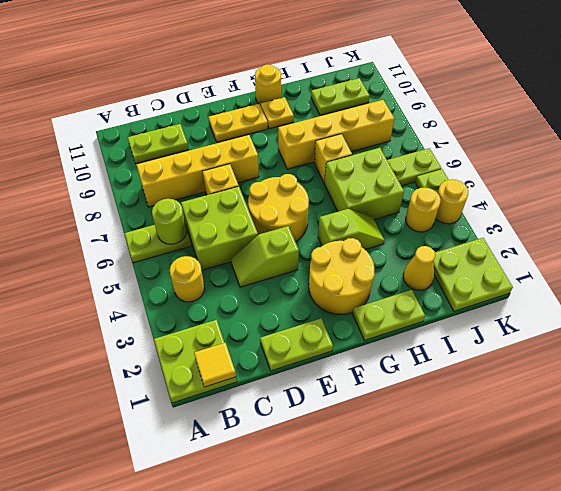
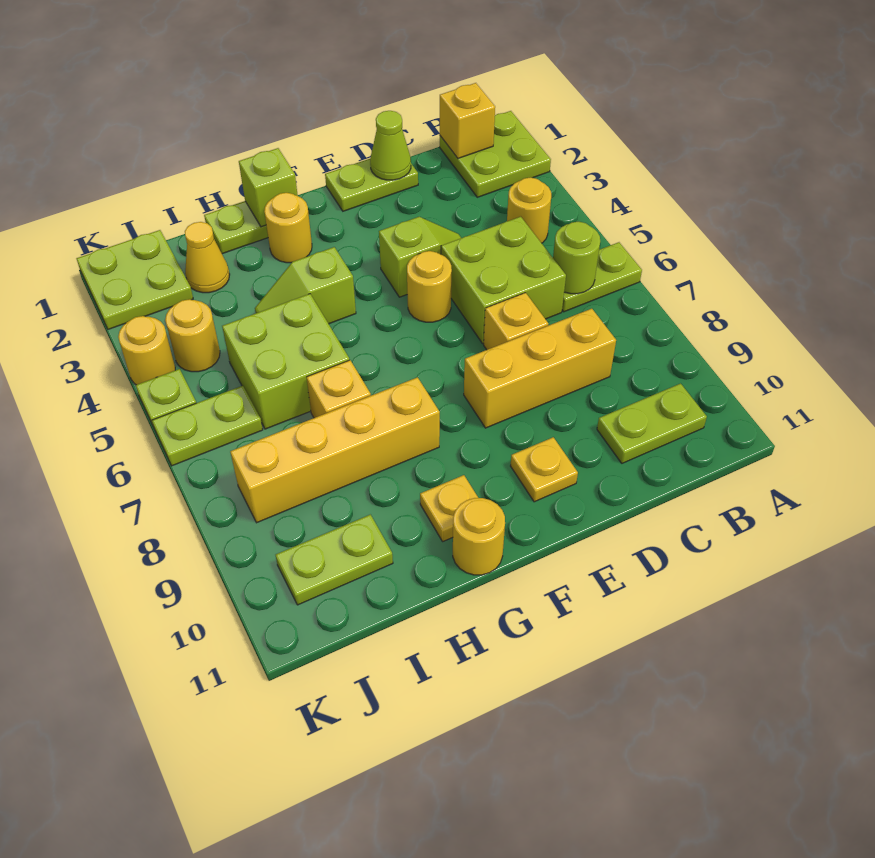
yellow 1x1 tile [194,343,236,387] -> yellow 1x1 brick [440,83,495,158]
yellow 1x4 brick [137,135,259,207] -> yellow 1x3 brick [464,309,616,428]
none -> lime 1x1 cone [370,111,411,180]
yellow 2x2 round brick [248,174,309,242] -> yellow 1x1 round brick [407,251,452,322]
yellow 1x2 plate [209,104,268,142] -> yellow 1x1 plate [511,437,578,502]
yellow 2x2 round brick [309,238,375,315] -> yellow 1x1 round brick [264,193,312,263]
none -> lime 1x1 brick [239,148,298,227]

